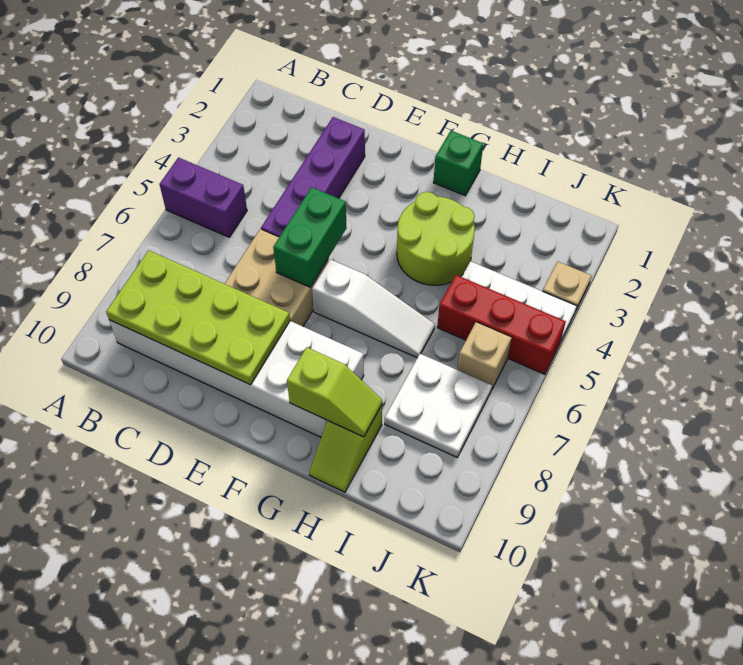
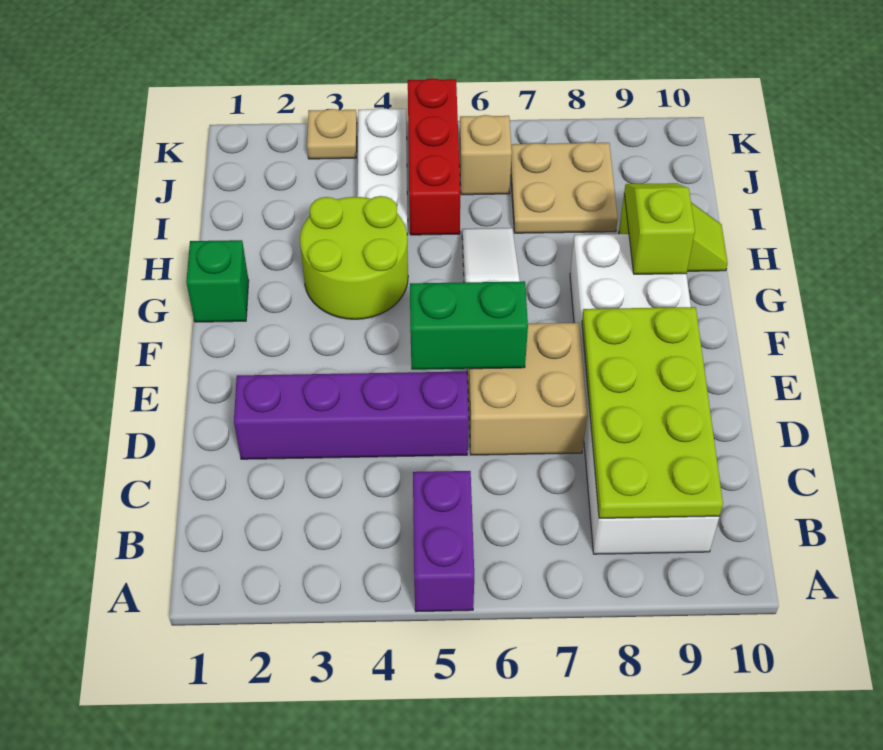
white 2x2 plate [385,354,492,457] -> tan 2x2 plate [511,142,618,233]

